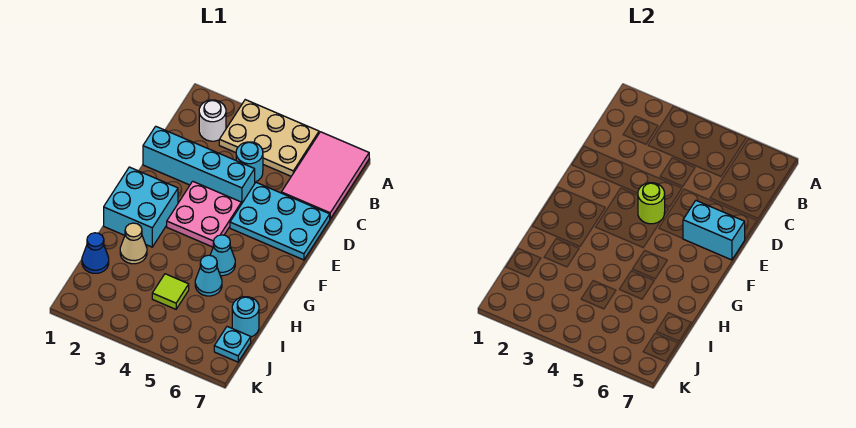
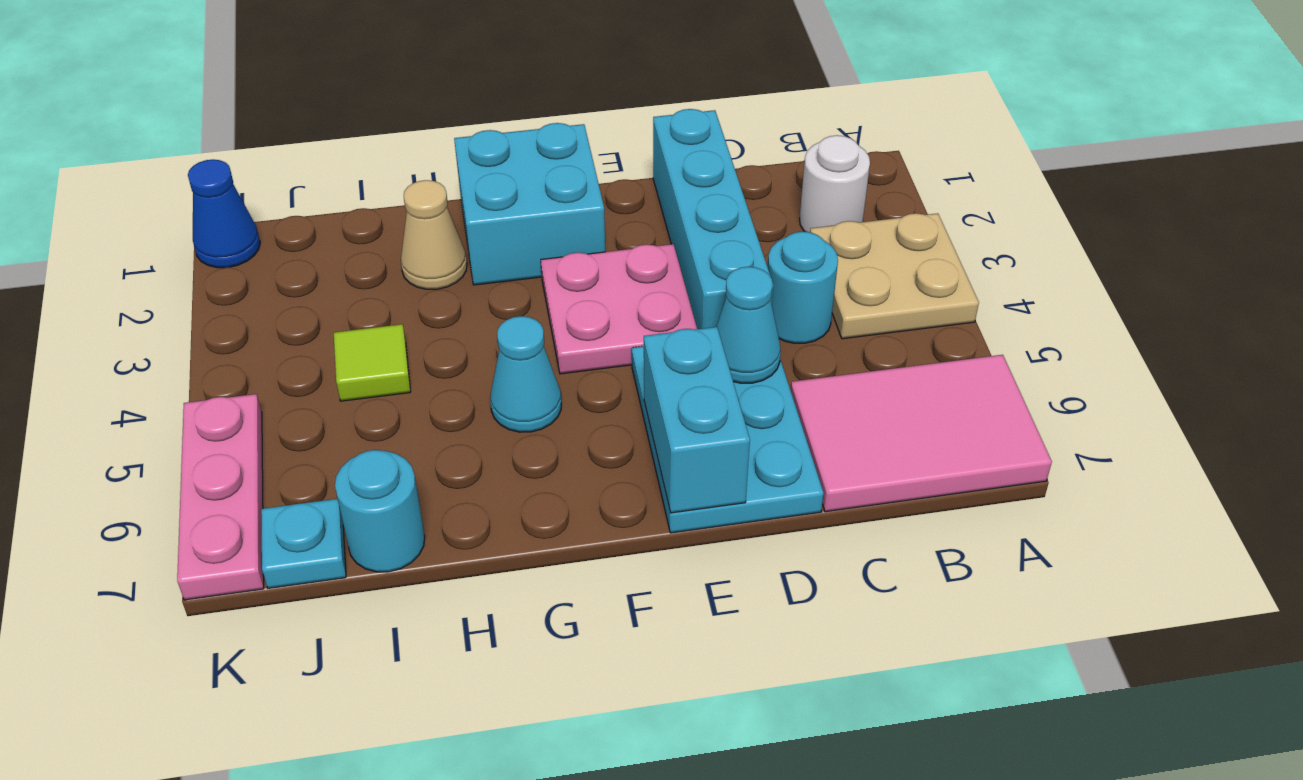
tan 2x3 plate [219,100,319,176] -> tan 2x2 plate [810,213,979,339]
lime 1x1 round brick [638,183,665,224] -> none
cyan 1x1 cone [195,255,222,296] -> cyan 1x1 cone moved to [716,267,781,383]
blue 1x1 cone [82,233,109,273] -> blue 1x1 cone moved to [188,159,260,268]
none -> pink 1x3 plate [177,394,264,600]

